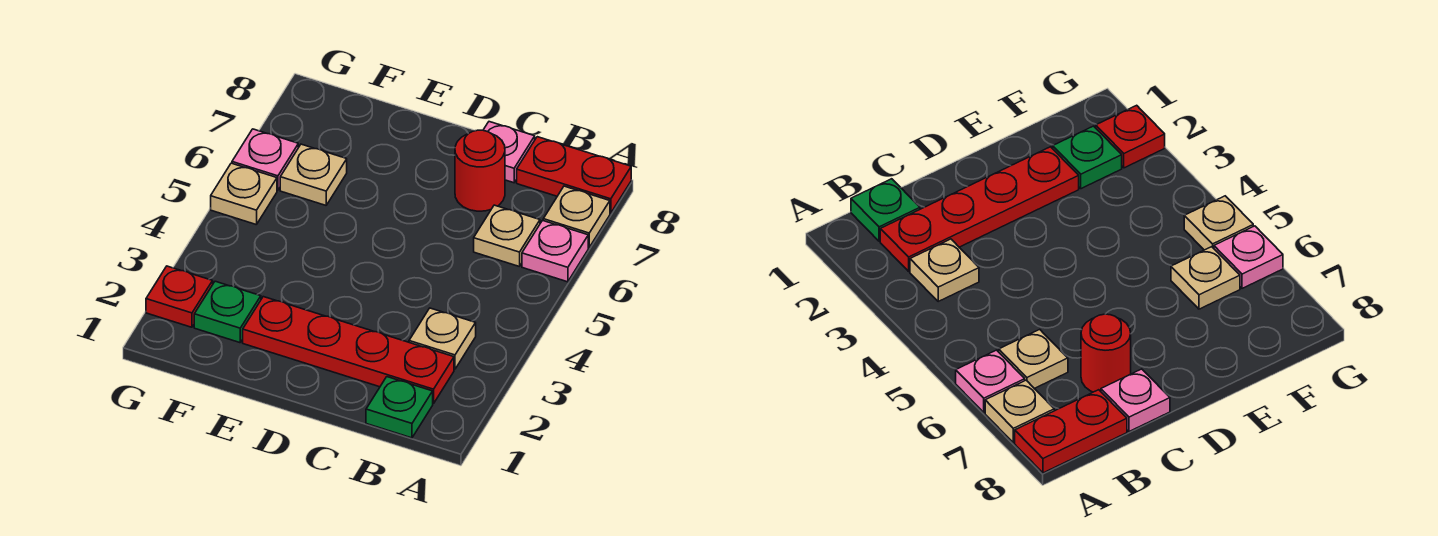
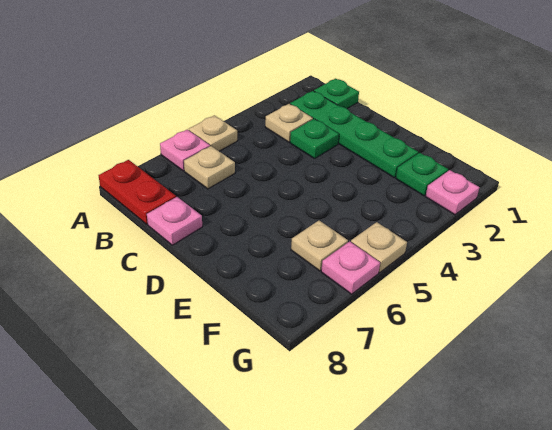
tan 1x1 plate [543,186,610,247] -> tan 1x1 plate moved to [189,115,237,151]
red 1x4 plate [243,297,454,404] -> green 1x4 plate [290,91,418,177]
none -> green 1x1 plate [290,119,339,159]
red 1x1 round brick [455,130,505,211] -> none
red 1x1 plate [146,266,213,327] -> pink 1x1 plate [425,170,479,215]

